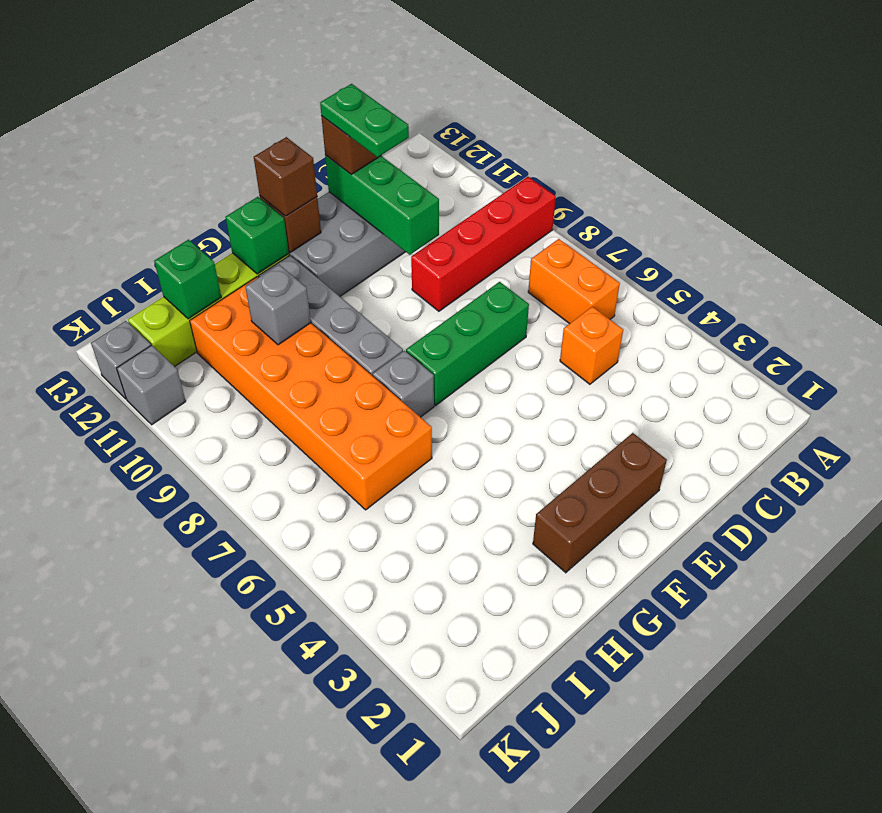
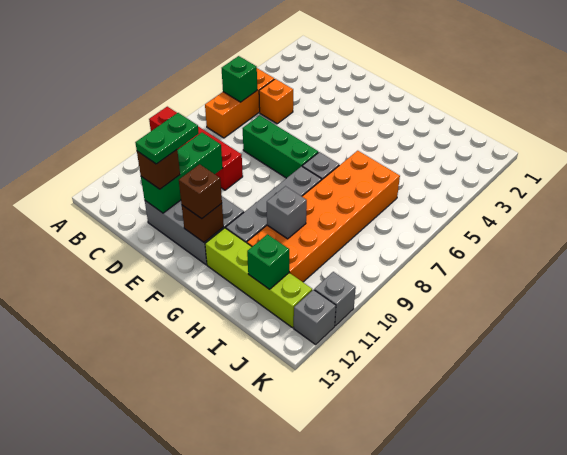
orange 1x2 brick [528,239,620,324] -> orange 1x3 brick [205,68,274,138]
brown 1x3 brick [533,433,667,573] -> none
green 1x1 brick [226,197,289,274] -> green 1x1 brick moved to [222,56,257,102]

